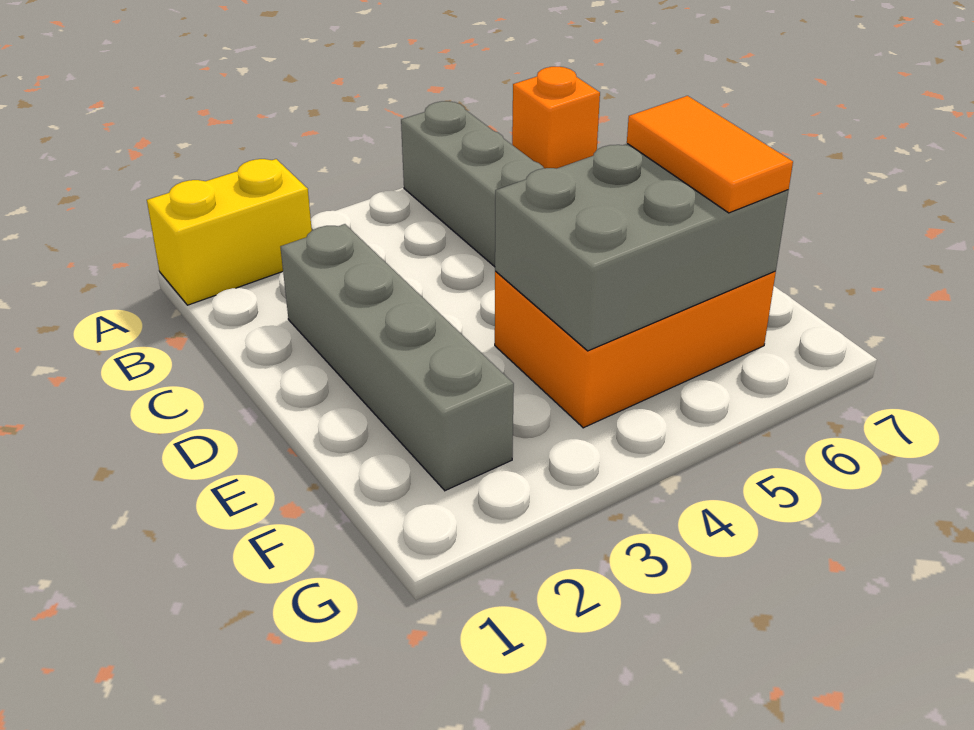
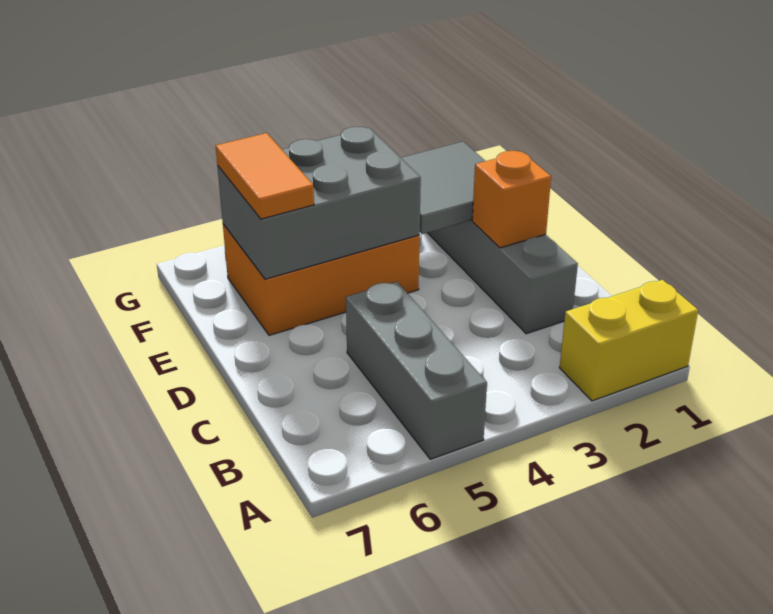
orange 1x1 brick [512,67,600,168] -> orange 1x1 brick moved to [472,151,551,248]
none -> grey 2x2 tile [402,142,485,234]

